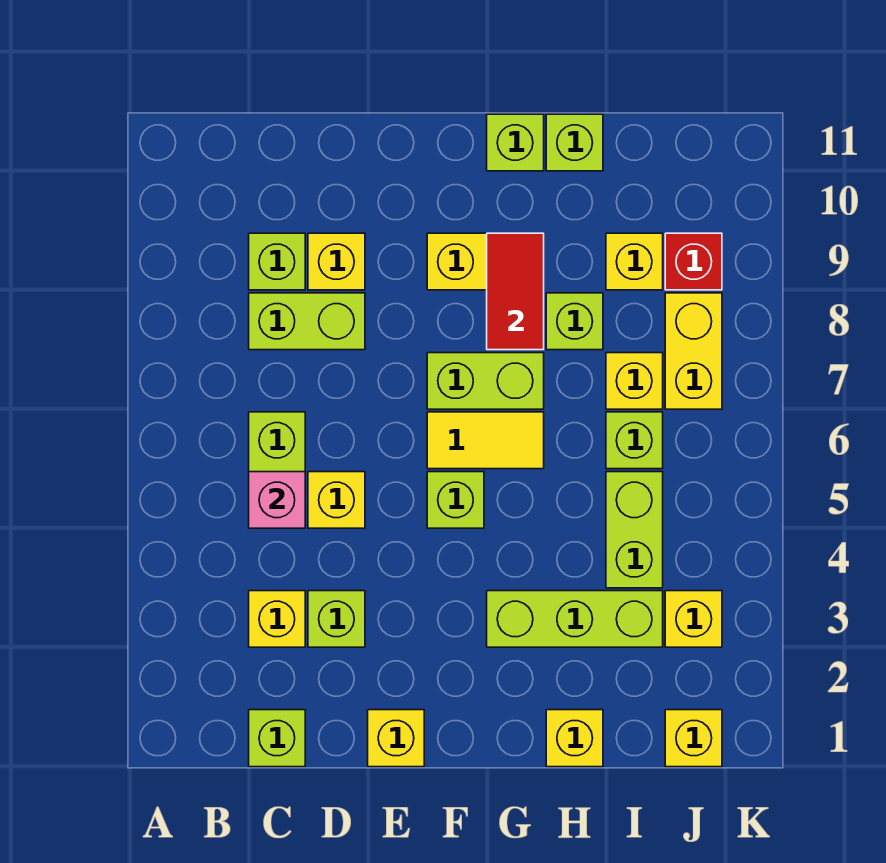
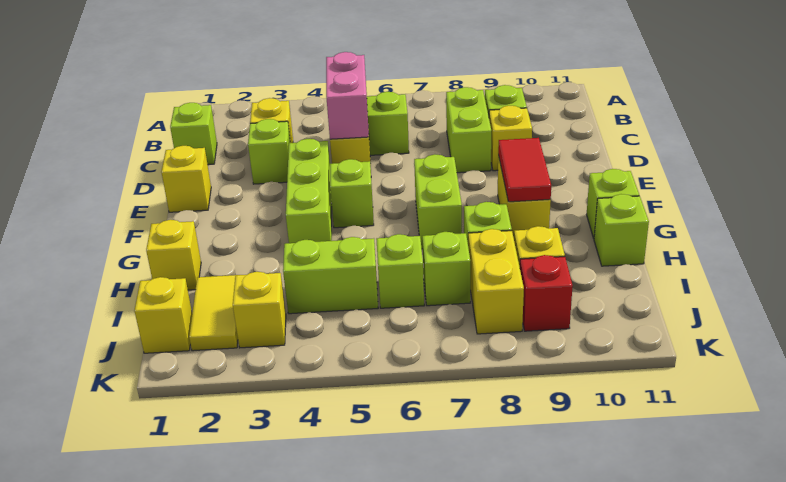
pink 1x1 brick [249,472,305,528] -> pink 1x2 brick [326,52,369,139]
yellow 1x2 tile [427,412,544,469] -> yellow 1x2 tile moved to [189,275,238,351]
lime 1x3 brick [487,591,663,647] -> lime 1x3 brick moved to [286,139,332,243]
red 1x2 tile [487,233,544,350] -> red 1x2 tile turned to [498,138,551,202]
yellow 1x1 brick [606,353,663,409] -> lime 1x1 brick [422,232,470,306]
yellow 1x2 brick [665,293,722,409] -> yellow 1x2 brick turned to [468,229,524,334]

